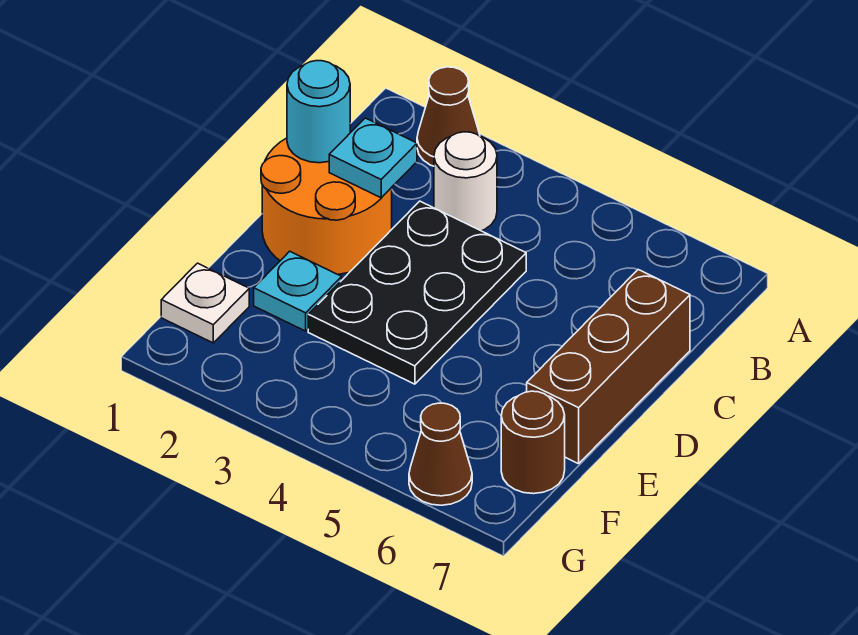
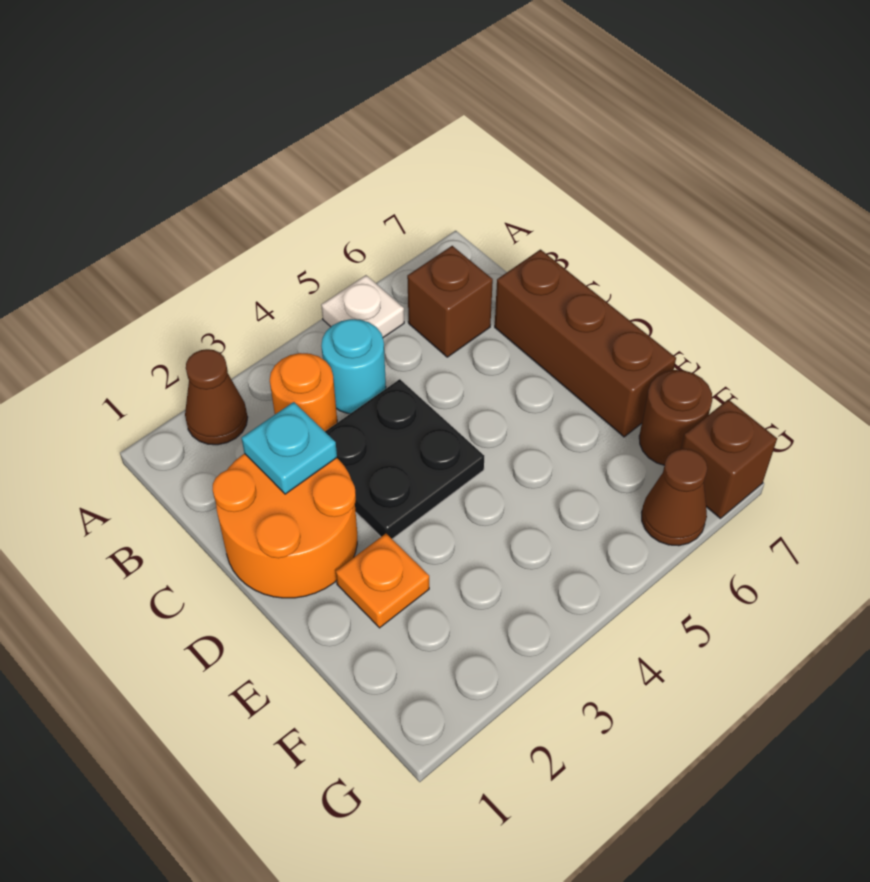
white 1x1 round brick [434,132,497,231] -> orange 1x1 round brick [270,353,337,431]
none -> brown 1x1 brick [407,246,493,357]
cyan 1x1 round brick [287,61,350,163] -> cyan 1x1 round brick moved to [321,319,386,414]
black 2x3 plate [308,201,526,384] -> black 2x2 plate [325,379,484,539]
cyan 1x1 plate [254,251,342,331] -> orange 1x1 plate [336,534,429,628]
white 1x1 plate [161,263,249,343] -> white 1x1 plate moved to [321,275,404,338]
none -> brown 1x1 brick [681,399,777,518]

